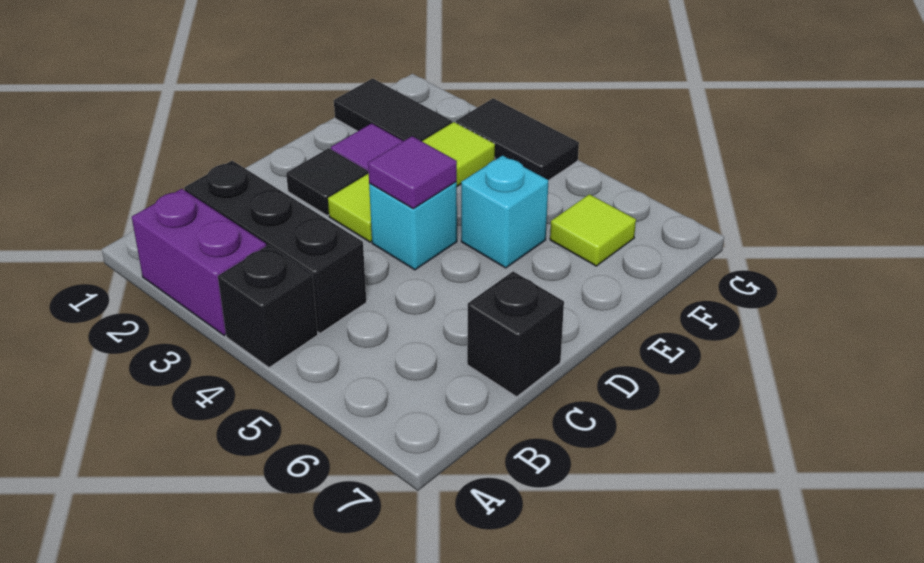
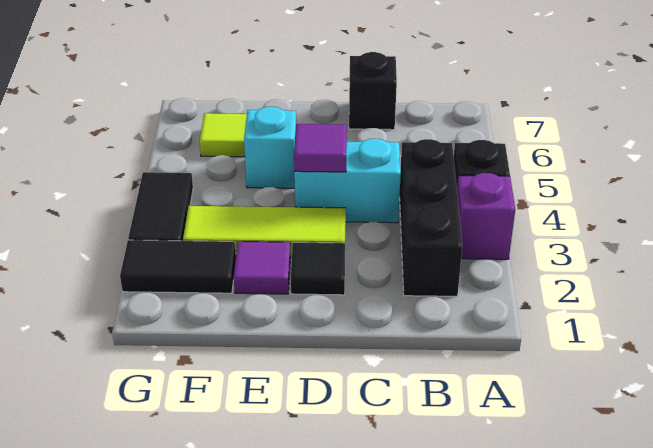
purple 1x2 brick [132,189,266,335] -> purple 1x1 brick [457,173,515,259]
cyan 1x1 brick [369,182,457,270] -> cyan 1x2 brick [294,139,401,223]
black 1x2 tile [334,78,452,141] -> black 1x2 tile turned to [120,240,236,293]

